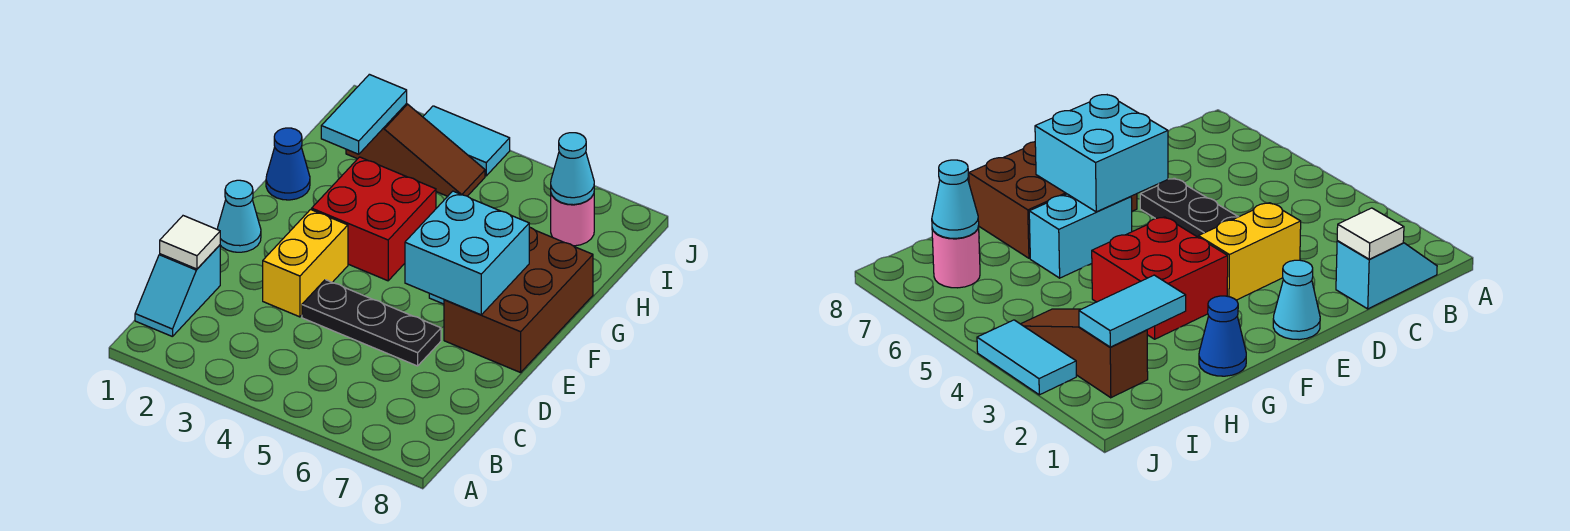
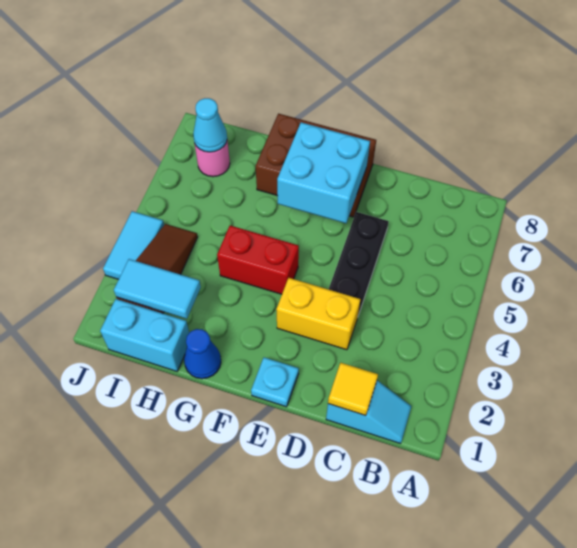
white 1x1 tile [160,216,220,269] -> yellow 1x1 tile [328,363,378,416]
cyan 1x1 cone [217,180,261,252] -> cyan 1x1 plate [251,357,299,407]
red 2x2 brick [312,157,436,281] -> red 1x2 brick [217,226,299,294]
cyan 1x2 brick [1029,194,1132,278] -> cyan 1x2 brick moved to [100,299,189,371]

